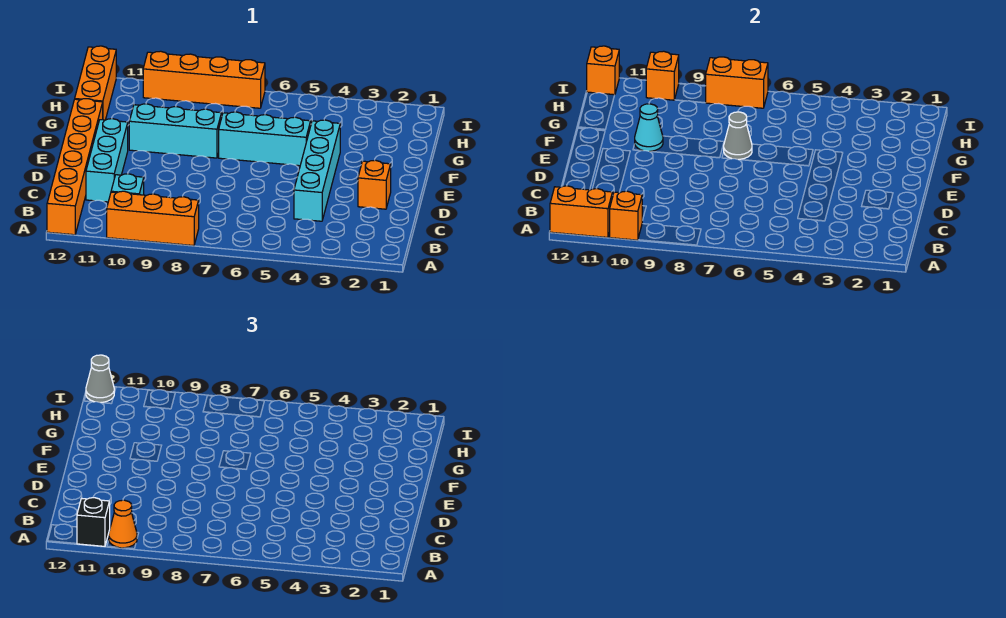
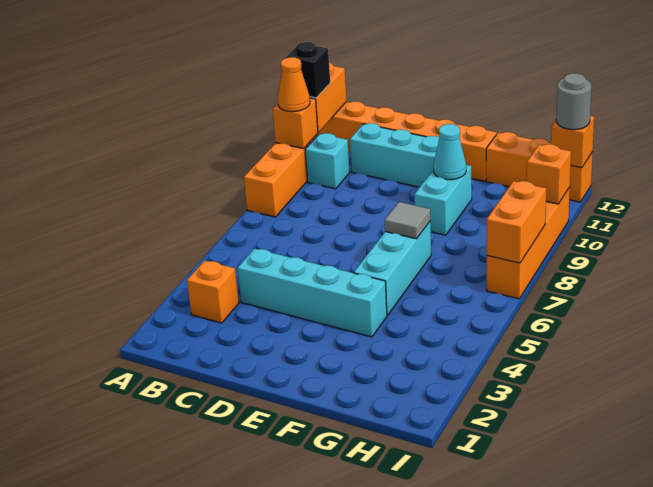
orange 1x1 brick [358,160,391,209] -> orange 1x1 brick moved to [187,261,239,323]
grey 1x1 cone [724,112,752,160] -> grey 1x1 tile [384,202,430,239]
cyan 1x3 brick [129,104,222,158] -> cyan 1x2 brick [414,165,472,235]
grey 1x1 cone [86,355,114,403] -> grey 1x1 round brick [556,73,591,130]

